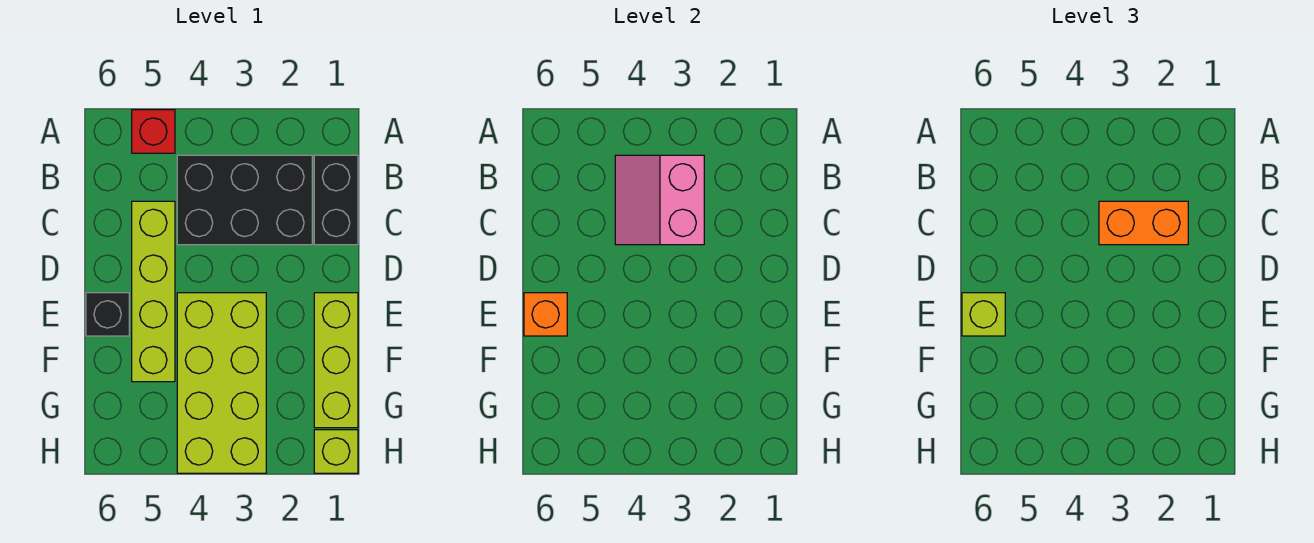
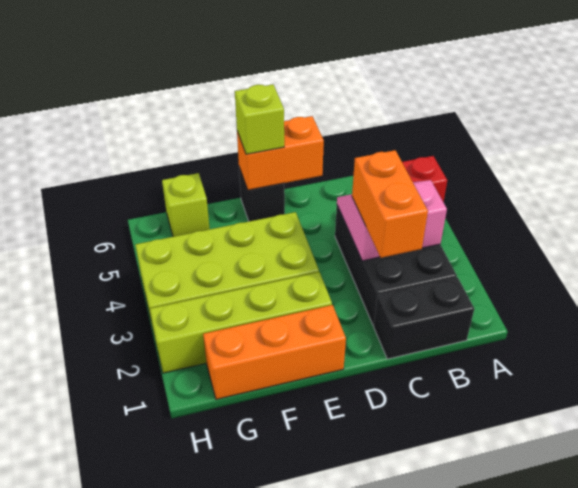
lime 1x4 brick [132,201,175,382] -> lime 1x4 brick moved to [150,272,332,373]
lime 1x3 brick [314,293,358,428] -> orange 1x3 brick [203,305,346,399]
orange 1x1 brick [524,293,567,336] -> orange 1x2 brick [237,116,324,190]
lime 1x1 brick [314,430,358,473] -> lime 1x1 brick moved to [162,173,210,237]

